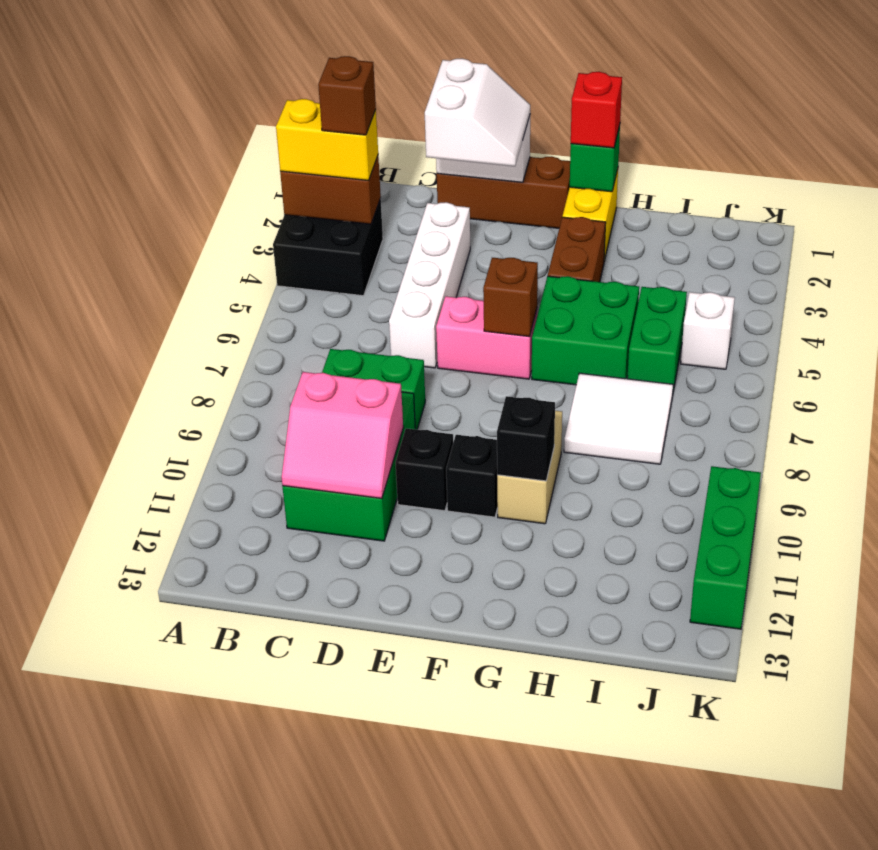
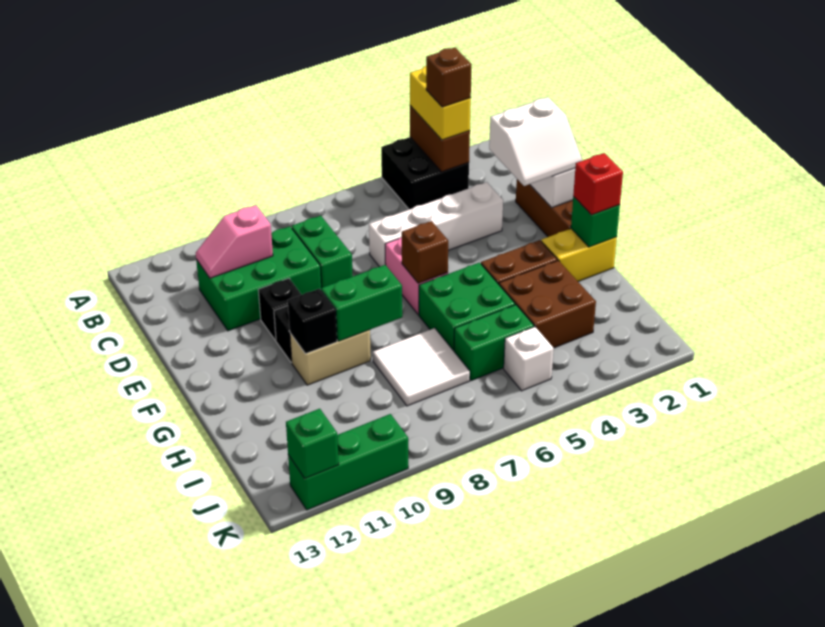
pink 2x2 slope [282,372,403,499] -> pink 1x2 slope [196,205,273,278]
none -> green 1x2 brick [321,265,402,341]
none -> brown 2x2 brick [499,260,596,348]
none -> green 1x1 brick [286,409,339,478]

